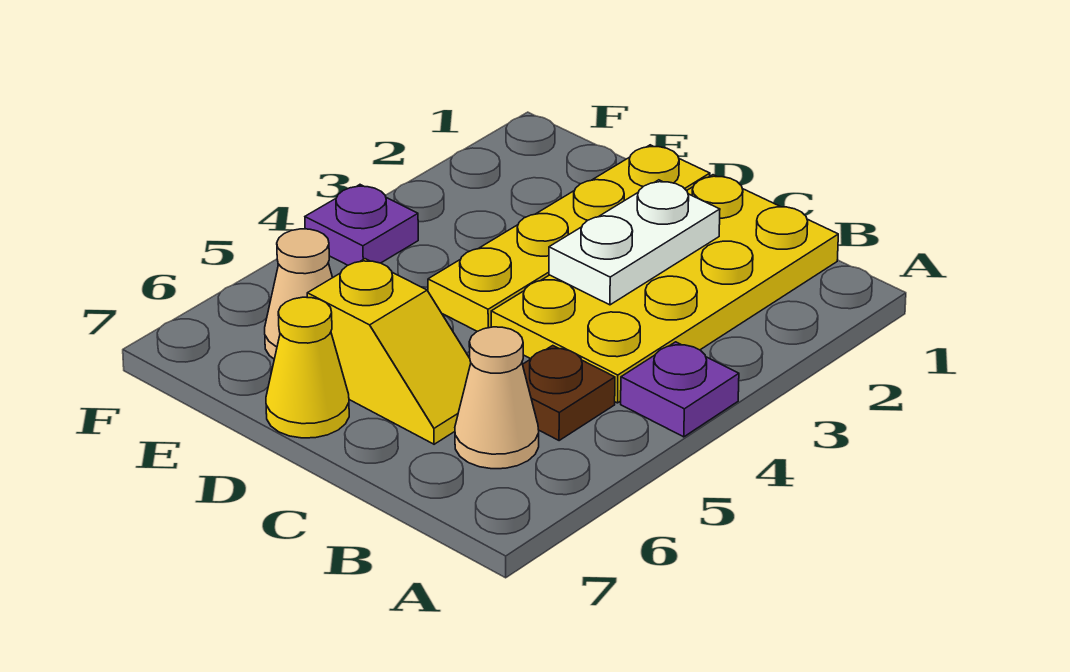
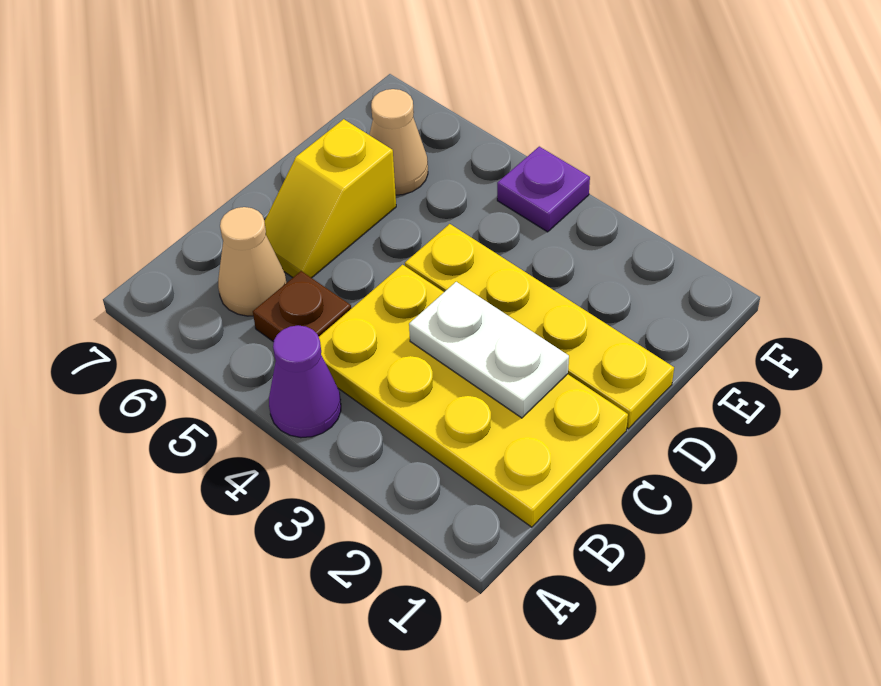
purple 1x1 plate [621,342,739,437] -> purple 1x1 cone [269,325,341,438]
yellow 1x1 cone [266,297,349,438] -> none

